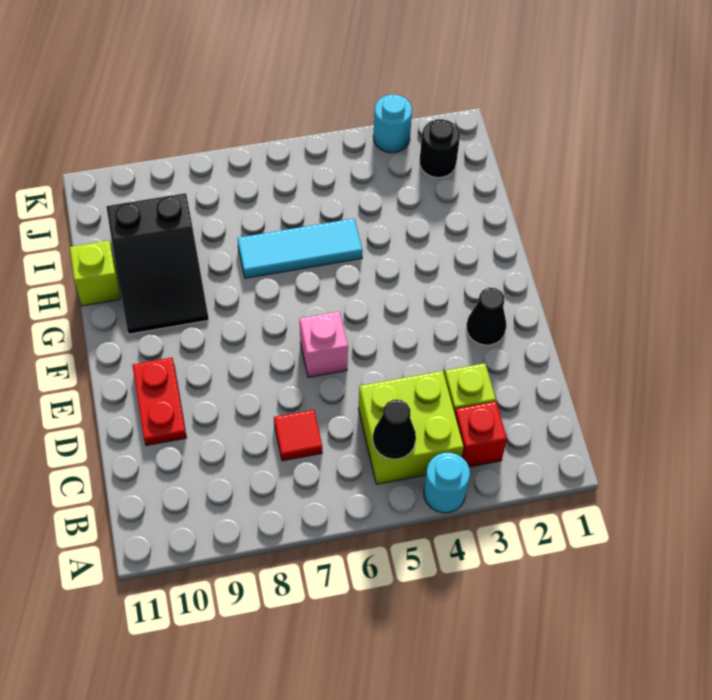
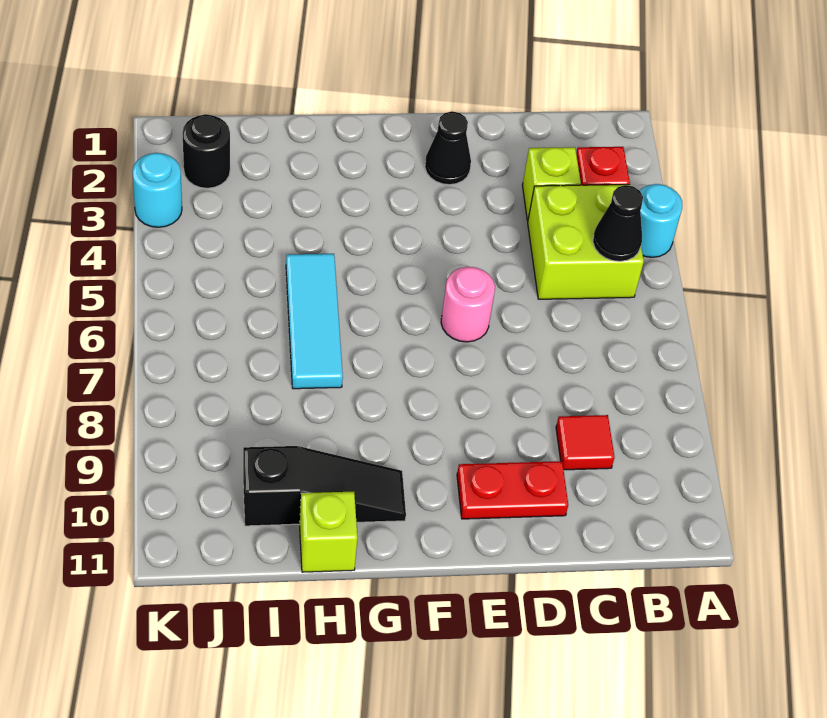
red 1x1 tile [274,410,322,461] -> red 1x1 tile moved to [556,415,615,470]
pink 1x1 brick [300,312,348,377] -> pink 1x1 round brick [441,267,495,342]
black 2x3 slope [106,193,209,334] -> black 1x3 slope [243,446,406,526]

